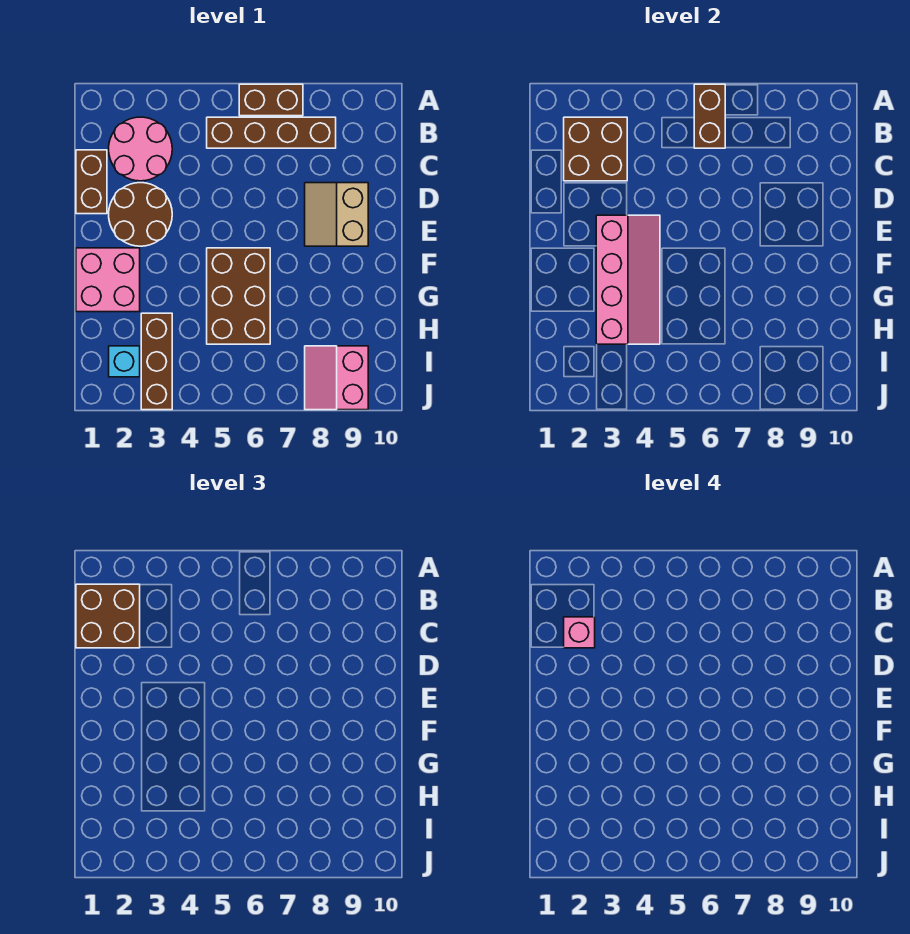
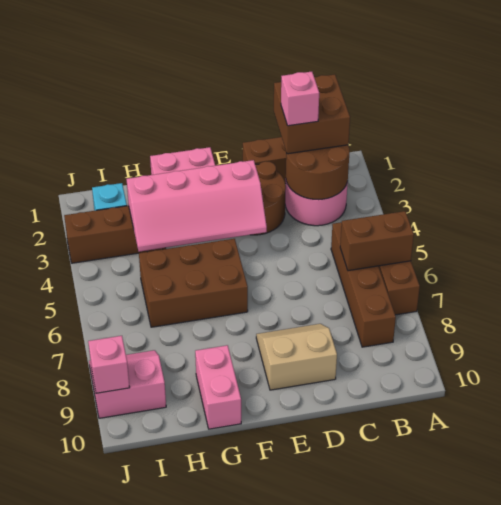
brown 2x2 brick [564,117,627,181] -> brown 2x2 round brick [286,145,350,200]
none -> pink 1x2 brick [195,345,241,429]
none -> pink 1x1 brick [88,336,130,393]

